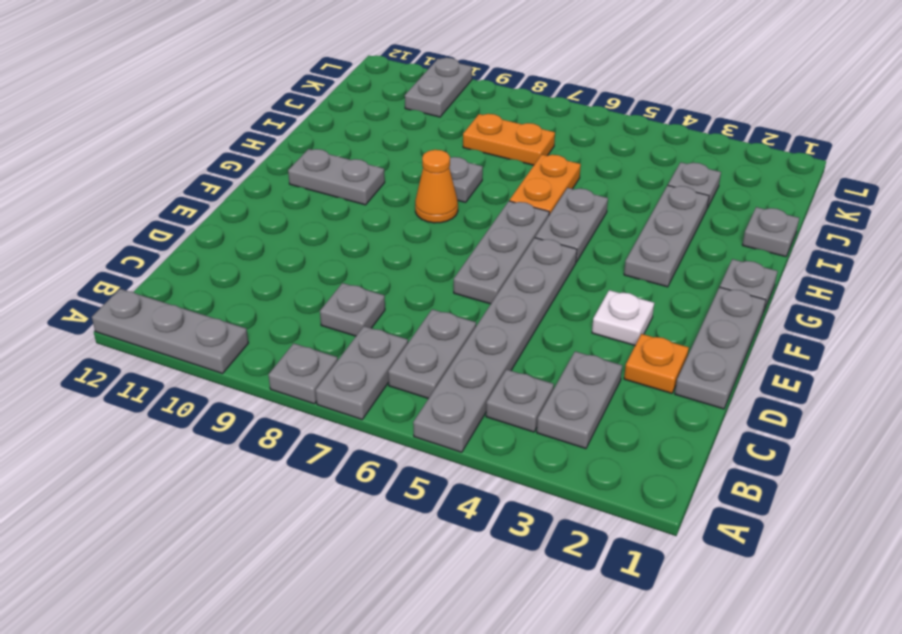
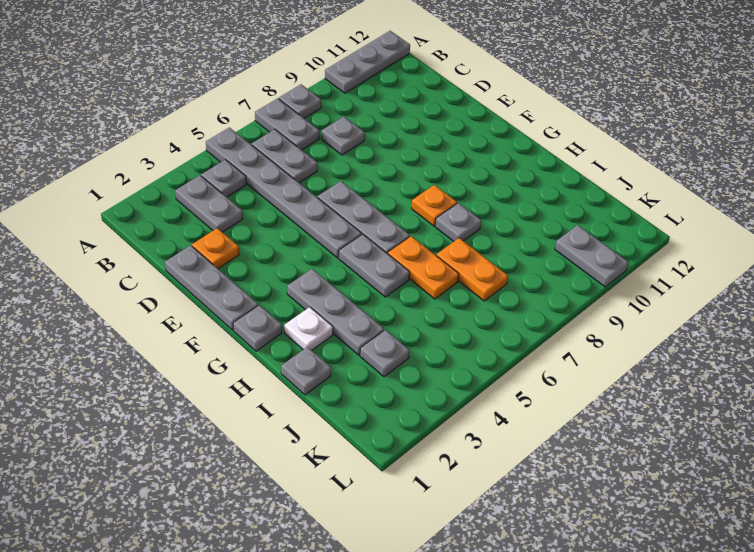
white 1x1 plate [592,290,654,345] -> white 1x1 plate moved to [284,307,333,350]
orange 1x1 cone [415,150,458,223] -> orange 1x1 plate [411,185,457,226]
grey 1x2 plate [288,149,385,205] -> none
orange 1x2 plate [463,114,555,165] -> orange 1x2 plate turned to [436,238,508,301]

